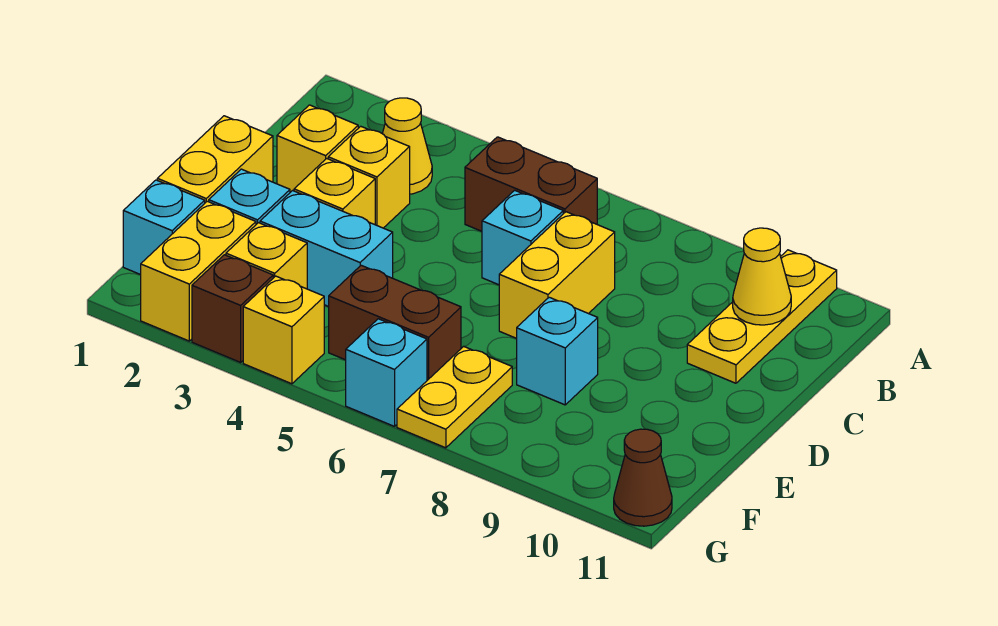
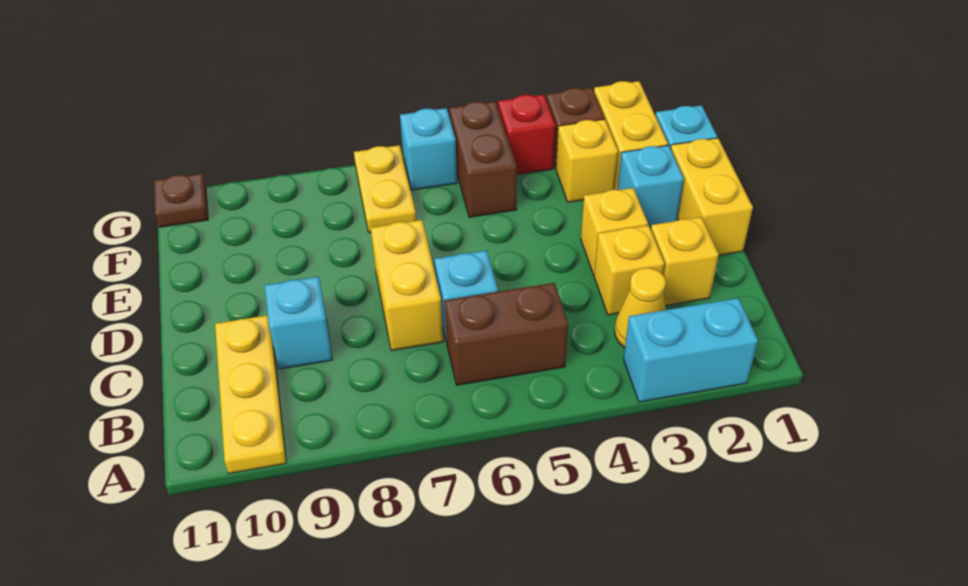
yellow 1x1 cone [733,228,791,325] -> none
cyan 1x2 brick [260,191,393,307] -> cyan 1x2 brick moved to [624,298,758,402]
cyan 1x1 brick [517,297,598,405] -> cyan 1x1 brick moved to [265,277,333,369]
brown 1x2 brick [329,265,461,380] -> brown 1x2 brick turned to [449,101,517,217]
yellow 1x1 brick [243,276,324,384] -> red 1x1 brick [498,95,555,175]
brown 1x1 cone [614,429,672,526] -> brown 1x1 plate [154,174,208,227]

